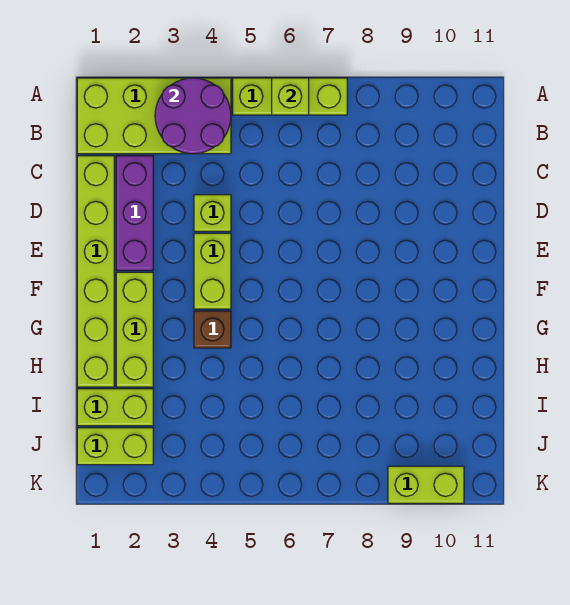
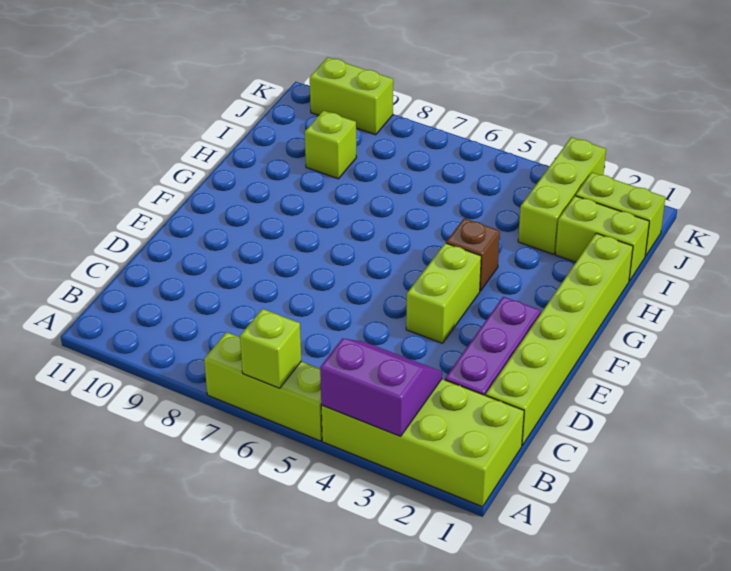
purple 2x2 round brick [155,78,231,154] -> purple 2x2 slope [320,338,442,436]
lime 1x1 brick [194,195,231,231] -> lime 1x1 brick moved to [305,111,357,179]
lime 1x3 brick [116,272,153,387] -> lime 1x3 brick moved to [518,137,606,254]

